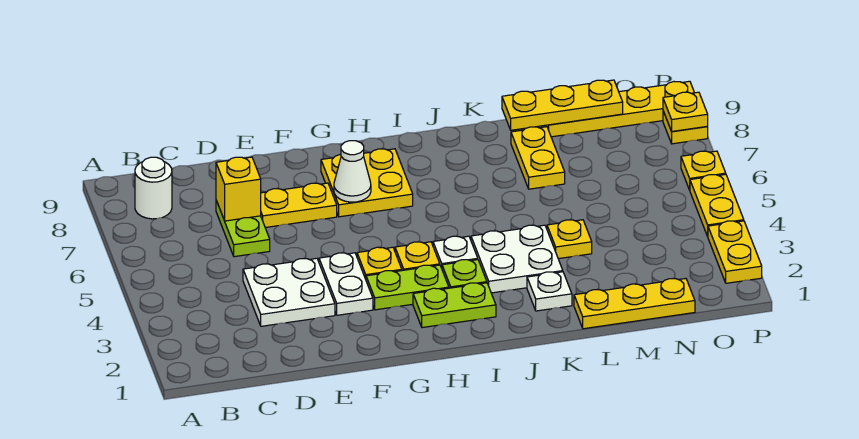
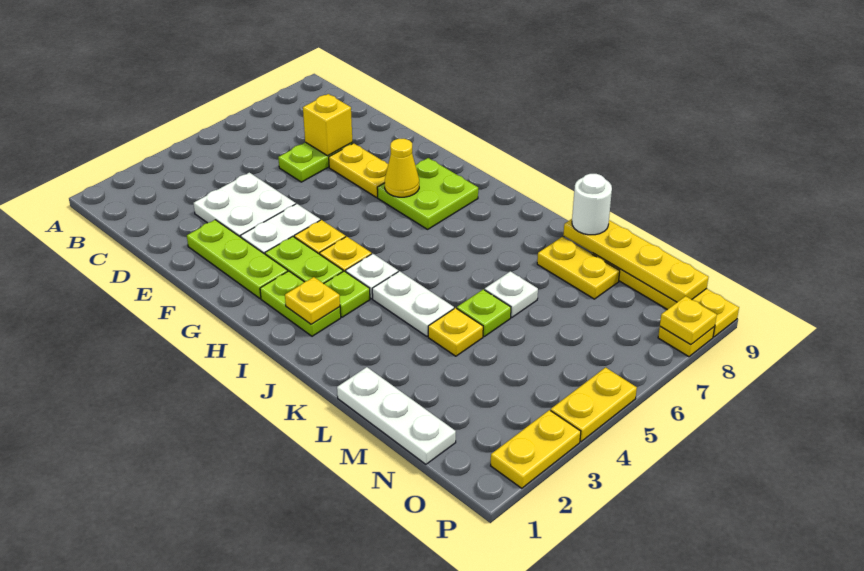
white 1x1 round brick [135,157,172,219] -> white 1x1 round brick moved to [572,174,612,235]
none -> lime 1x3 plate [187,220,288,298]
yellow 2x2 plate [321,149,413,217] -> lime 2x2 plate [377,158,478,229]
white 1x1 cone [334,141,371,202] -> yellow 1x1 cone [385,139,419,197]
white 2x2 plate [471,225,563,293] -> white 1x2 plate [372,271,454,336]
white 1x1 plate [527,272,572,311] -> white 1x1 plate moved to [485,271,538,318]
yellow 1x3 plate [574,279,695,329] -> white 1x3 plate [337,367,456,464]
none -> lime 1x1 plate [457,289,511,336]
yellow 1x2 plate [511,127,565,189] -> yellow 1x2 plate turned to [537,237,620,299]
yellow 1x3 plate [502,80,623,130] -> yellow 1x4 plate [563,219,709,302]
yellow 1x1 plate [681,151,726,190] -> yellow 1x1 plate moved to [285,277,340,324]

